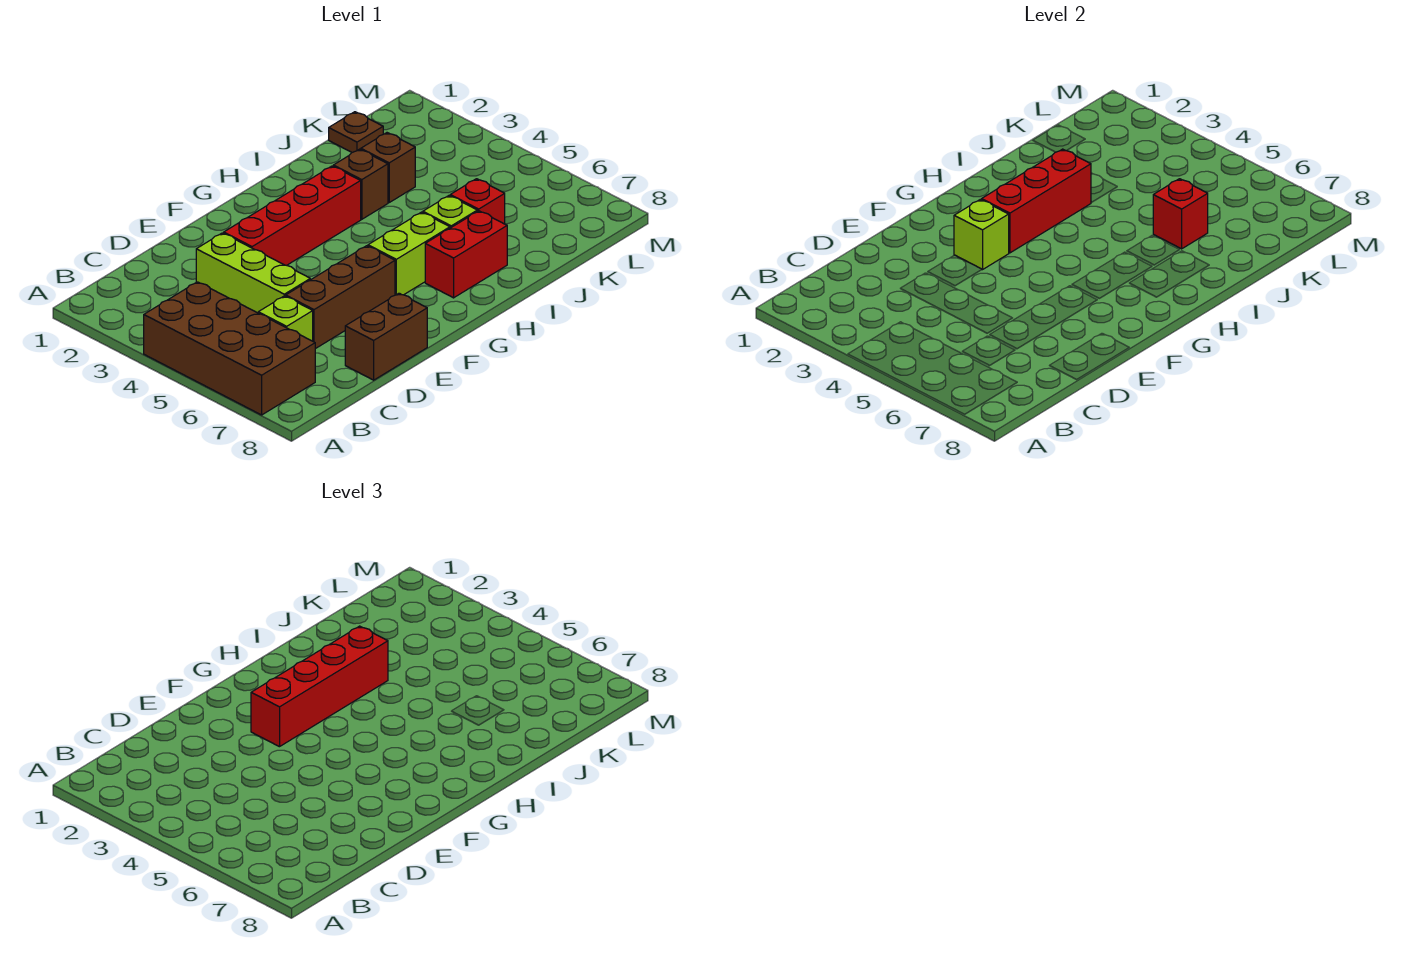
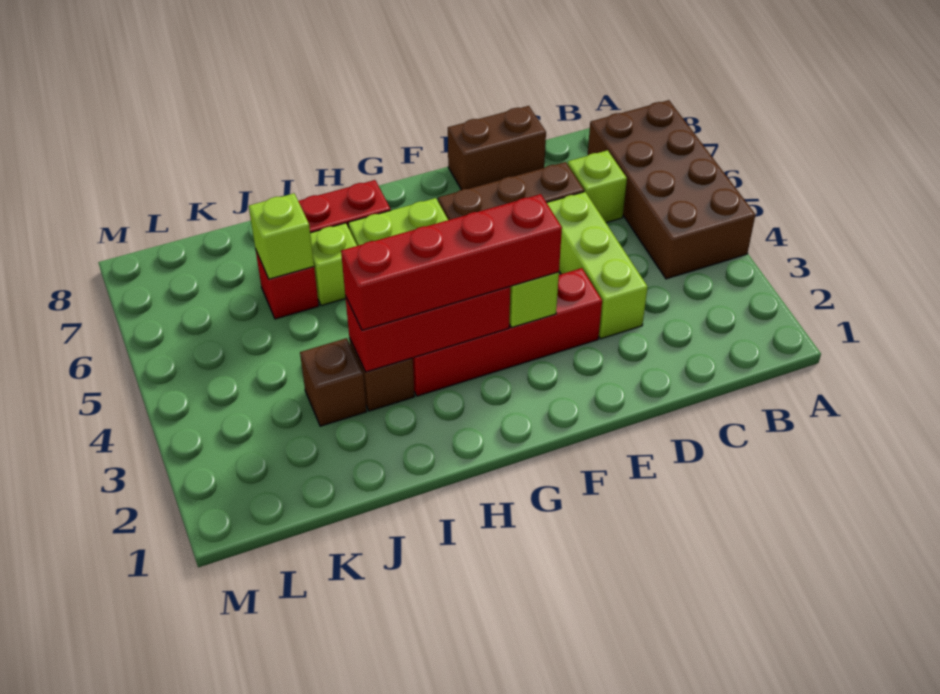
red 1x1 brick [1153,179,1208,249] -> lime 1x1 brick [249,193,314,279]
brown 1x1 plate [329,112,383,152] -> none

